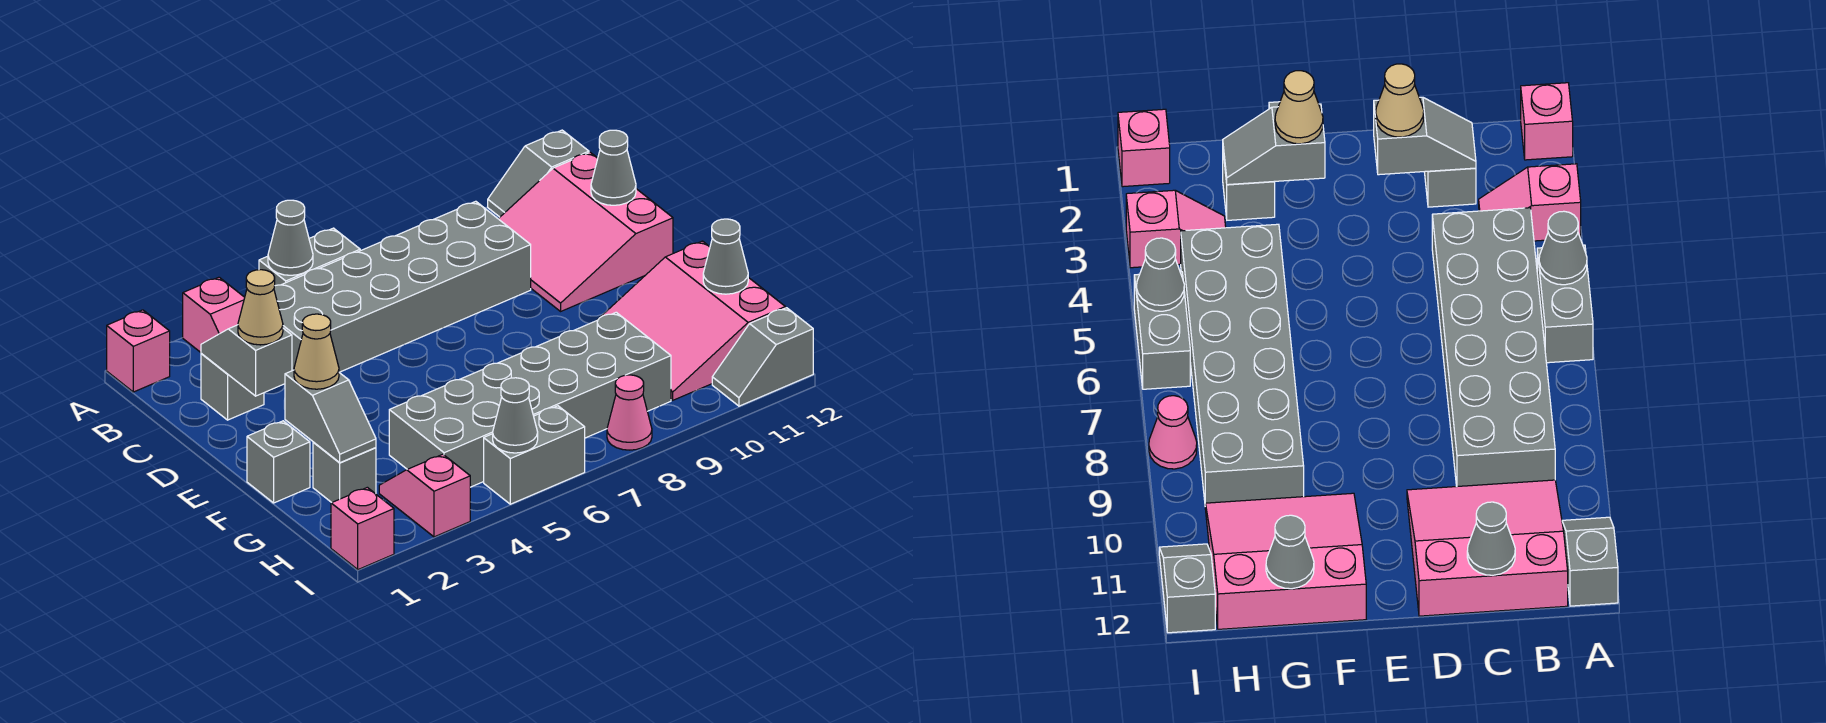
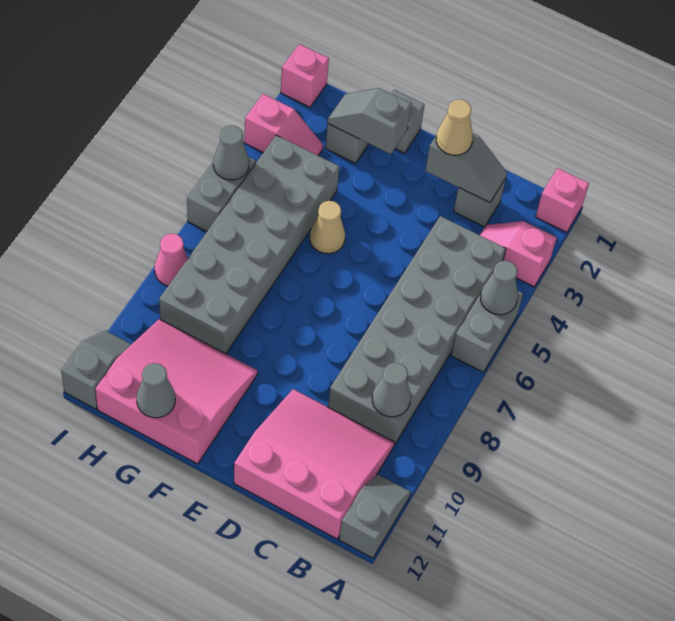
grey 1x1 cone [591,130,636,205] -> grey 1x1 cone moved to [372,363,411,417]
tan 1x1 cone [294,314,339,389] -> tan 1x1 cone moved to [310,201,345,254]

